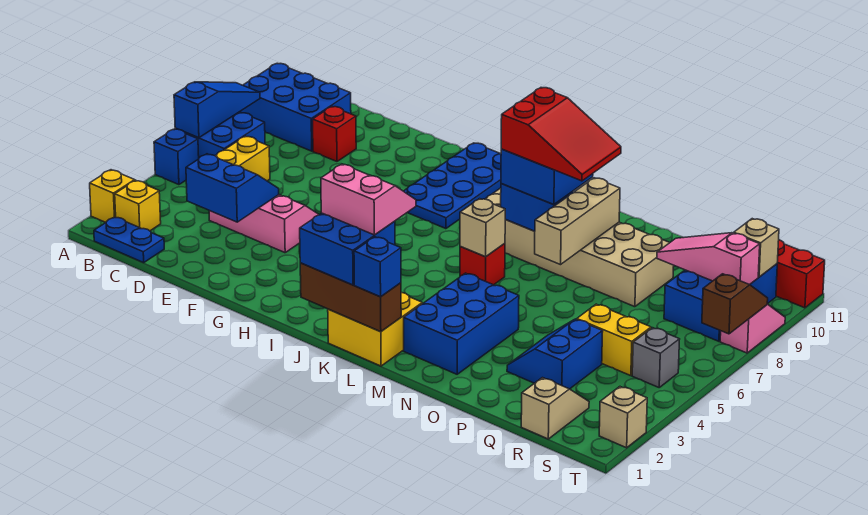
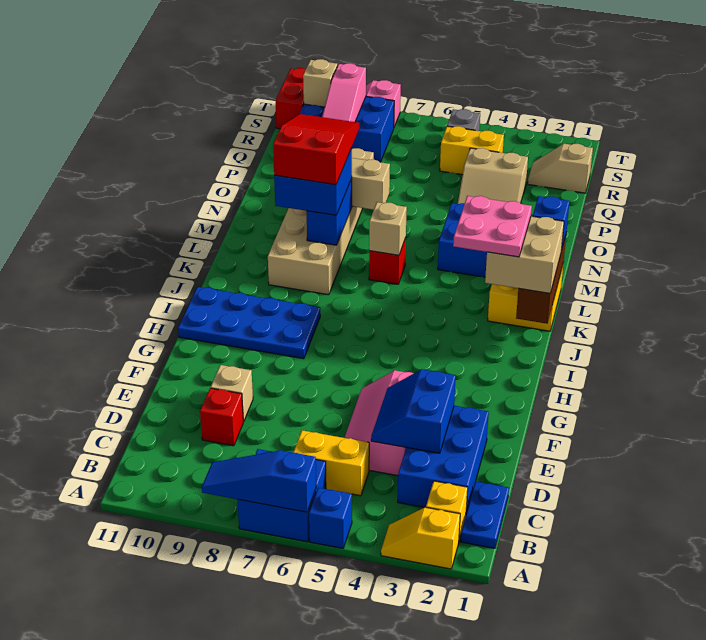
blue 2x3 brick [240,64,351,151] -> blue 2x3 brick moved to [398,406,489,513]
blue 2x2 brick [300,213,395,285] -> tan 2x2 brick [485,216,564,293]
pink 2x2 slope [321,164,416,235] -> pink 2x2 plate [453,196,532,257]
blue 2x2 slope [507,319,603,389] -> tan 2x2 slope [458,148,528,204]
yellow 1x2 brick [577,304,651,376] -> yellow 1x2 brick turned to [440,126,504,175]
tan 1x1 brick [599,387,647,448] -> tan 1x1 brick moved to [211,365,253,422]
brown 1x2 slope [702,274,768,334] -> none

